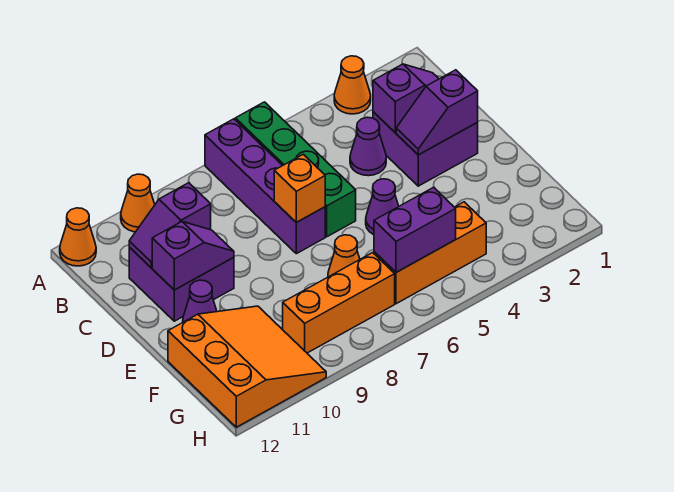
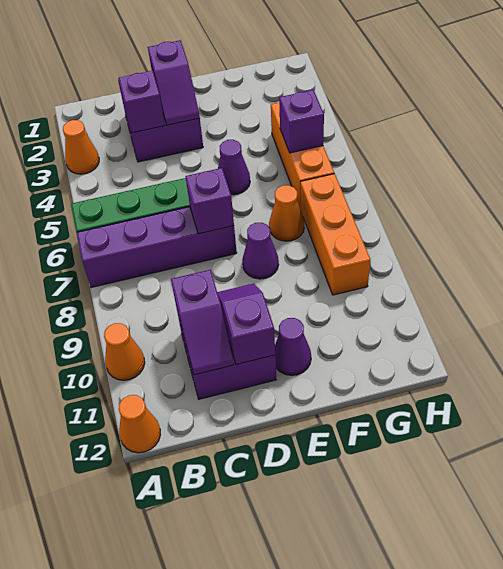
purple 1x1 cone [350,117,386,176] -> purple 1x1 cone moved to [242,223,279,279]
orange 1x1 brick [274,154,325,222] -> purple 1x1 brick [185,168,234,234]
orange 3x3 slope [168,306,326,427] -> none
purple 1x2 brick [374,187,456,272] -> purple 1x1 brick [279,90,324,153]

